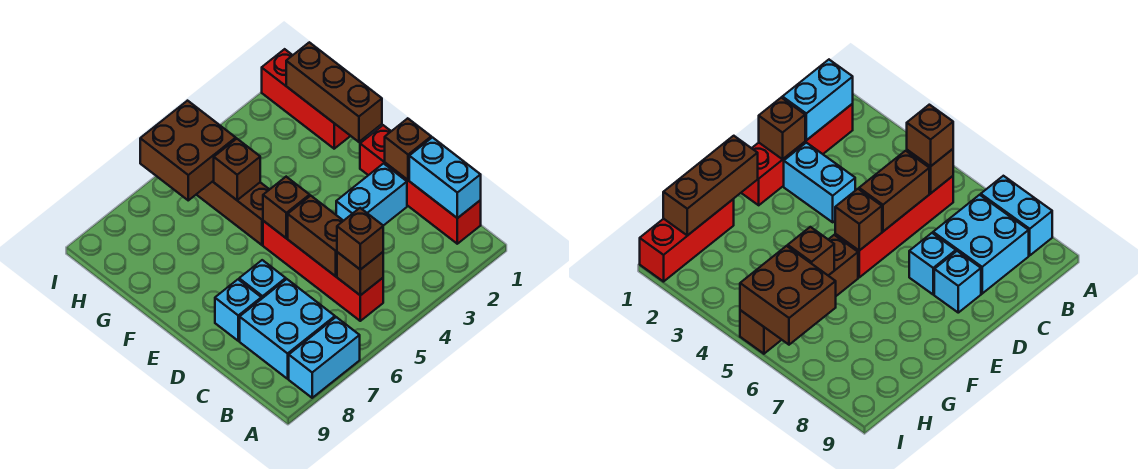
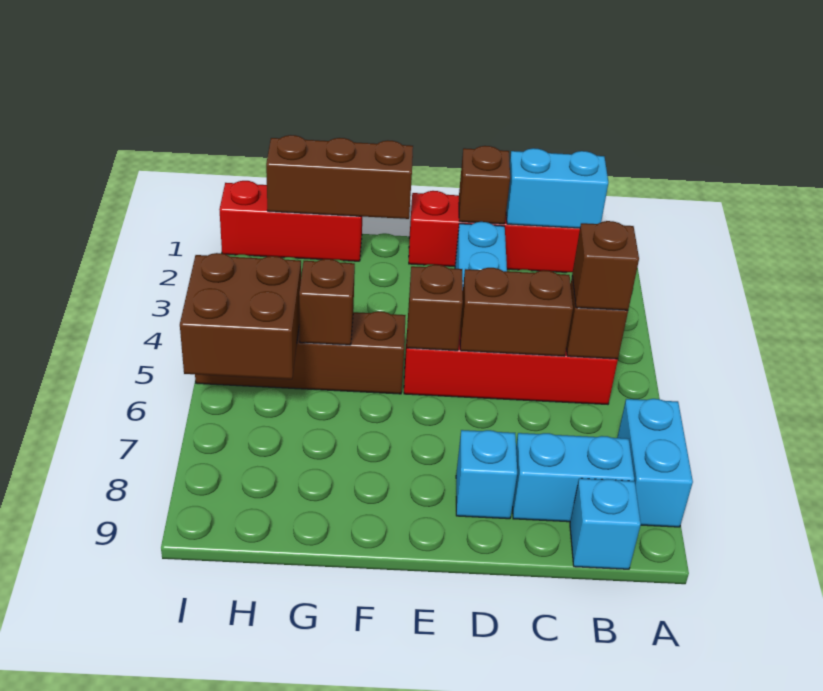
cyan 2x2 brick [240,279,335,379] -> cyan 1x2 brick [512,433,634,522]
cyan 1x1 brick [239,260,286,299] -> cyan 1x1 brick moved to [570,478,641,569]

